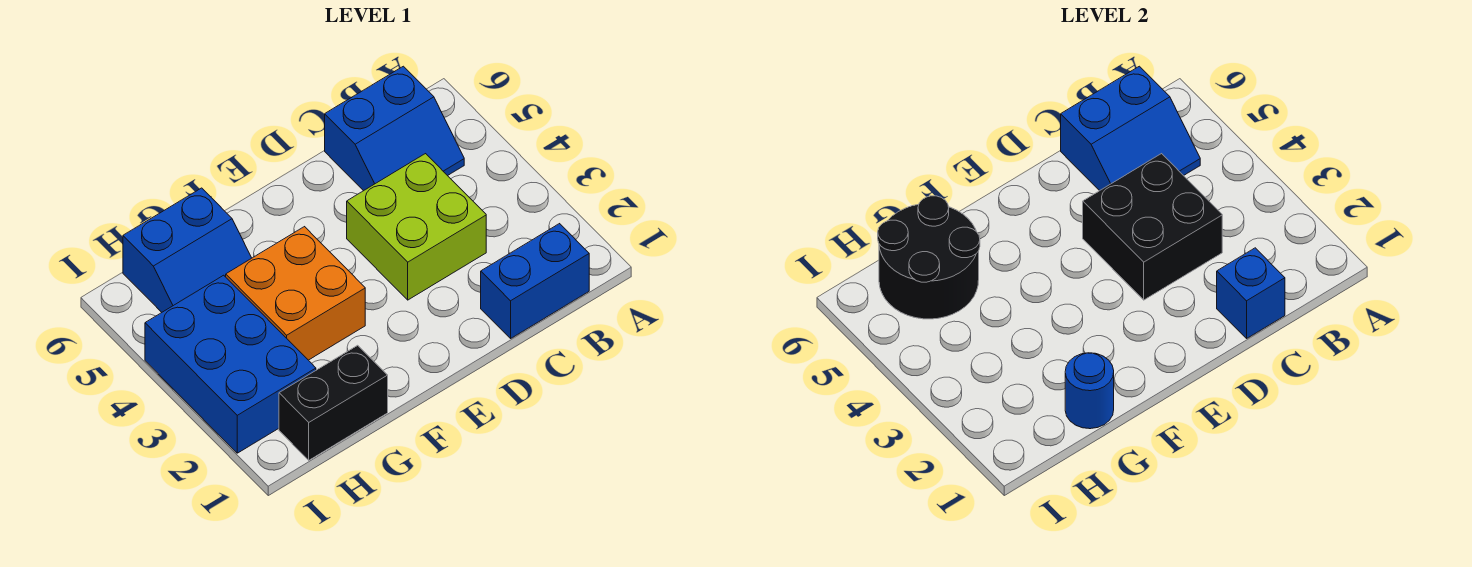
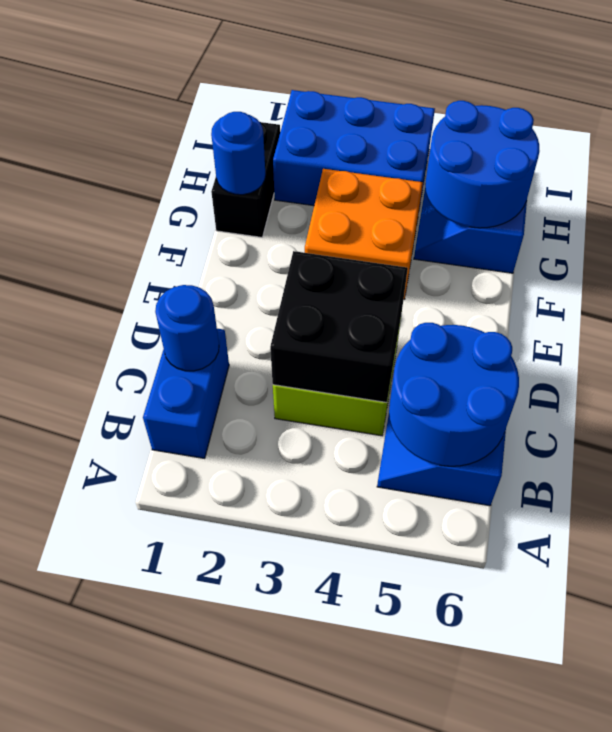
blue 2x2 slope [1061,66,1200,191] -> blue 2x2 round brick [389,323,519,466]
blue 1x1 brick [1217,248,1285,338] -> blue 1x1 round brick [155,285,219,371]
black 2x2 round brick [878,196,980,319] -> blue 2x2 round brick [425,101,539,228]

